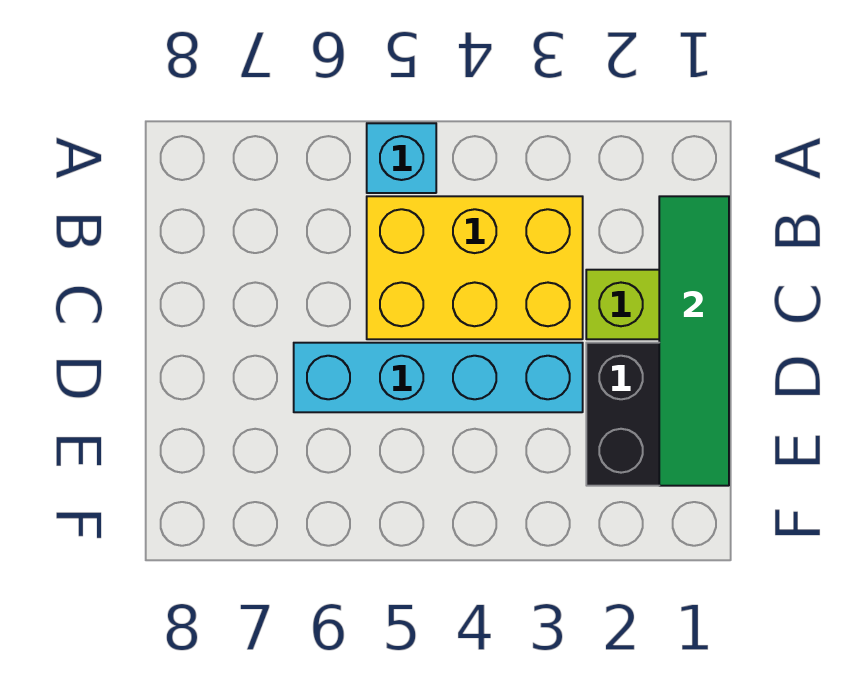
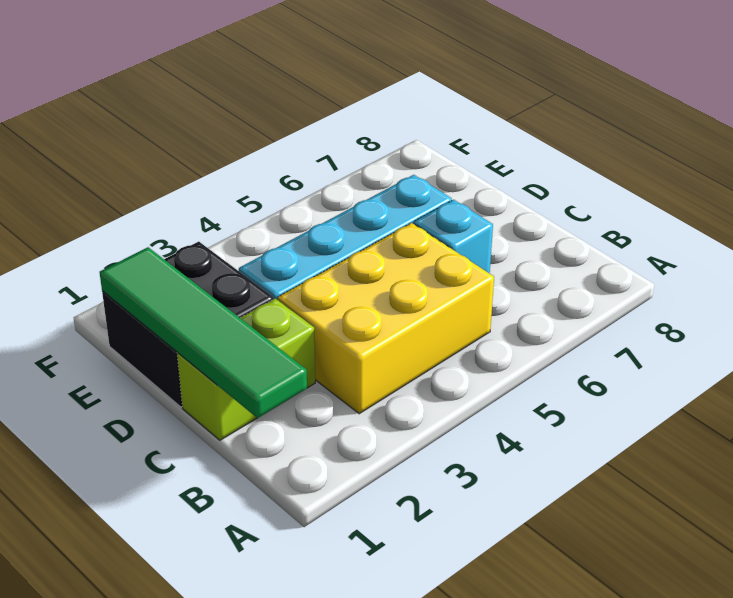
cyan 1x1 brick [367,123,436,193] -> cyan 1x1 brick moved to [414,200,493,273]

